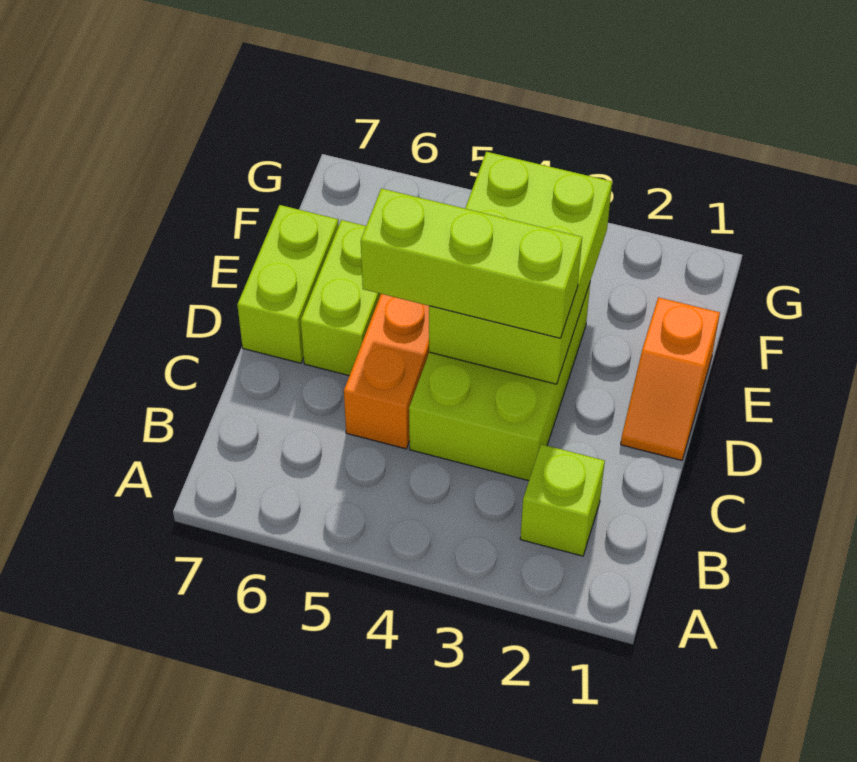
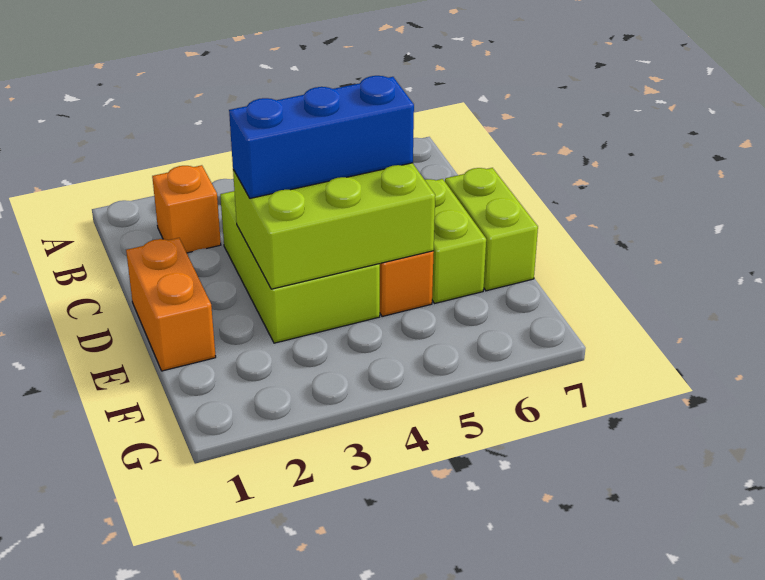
lime 1x1 brick [520,444,605,556] -> orange 1x1 brick [152,165,221,253]
orange 1x2 slope [621,297,720,460] -> orange 1x2 brick [126,238,216,371]
lime 2x3 brick [429,152,612,384] -> lime 2x3 brick turned to [233,163,435,289]
lime 1x3 brick [361,188,582,338] -> blue 1x3 brick [229,76,414,198]

